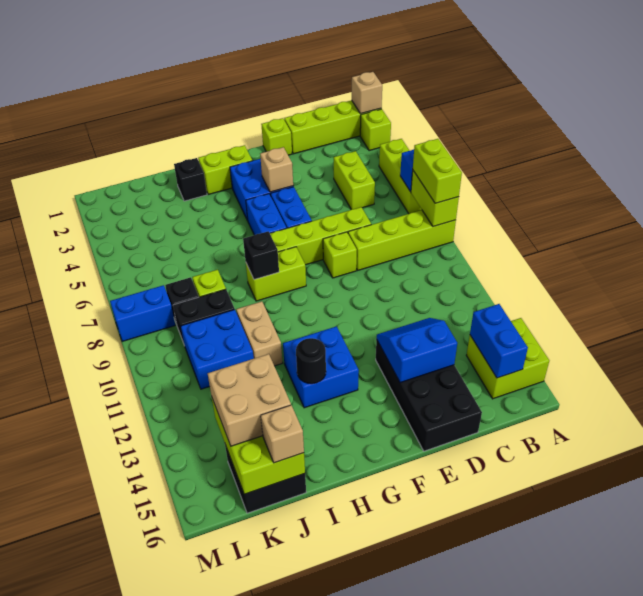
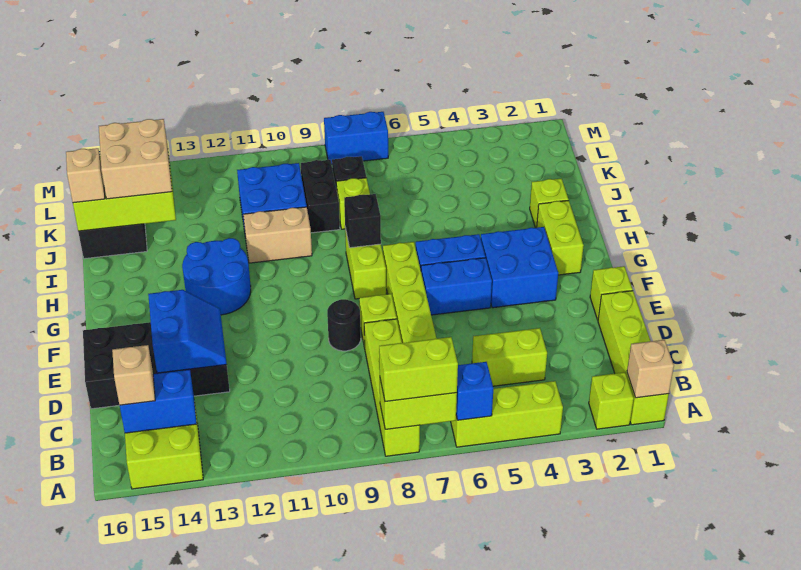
tan 1x1 brick [260,147,293,192] -> tan 1x1 brick moved to [112,345,155,405]
blue 2x2 brick [283,326,359,408] -> blue 2x2 round brick [182,238,251,315]
black 1x1 round brick [296,338,326,384] -> black 1x1 round brick moved to [327,299,361,351]
black 1x1 brick [174,158,207,201] -> lime 1x1 brick [530,179,569,228]
blue 1x2 brick [110,285,175,342] -> blue 1x2 brick turned to [324,112,388,164]

